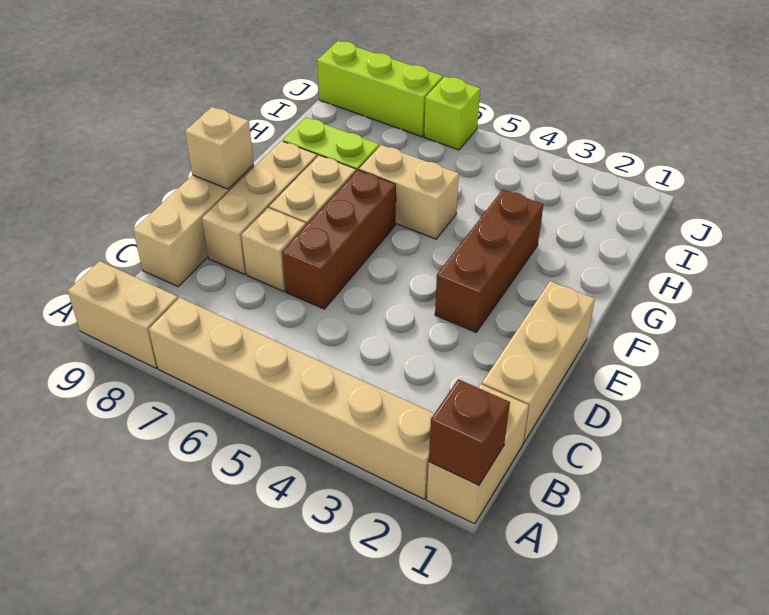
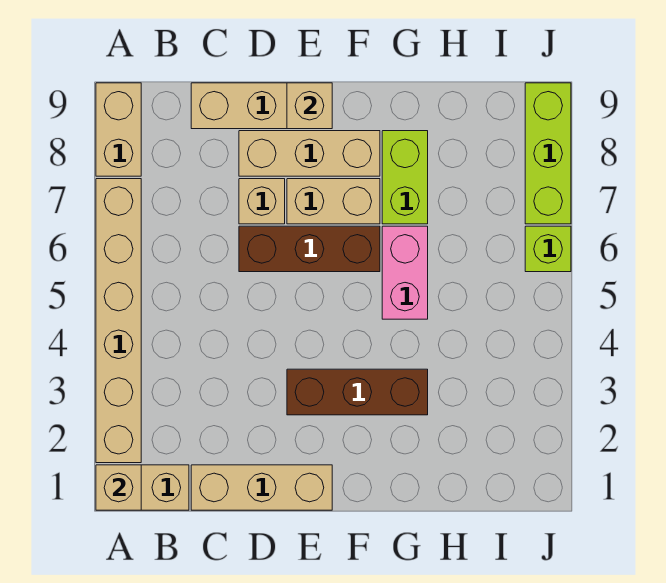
brown 1x1 brick [429,379,510,485] -> tan 1x1 brick [96,465,141,510]
tan 1x2 brick [359,145,459,239] -> pink 1x2 brick [382,226,428,319]

